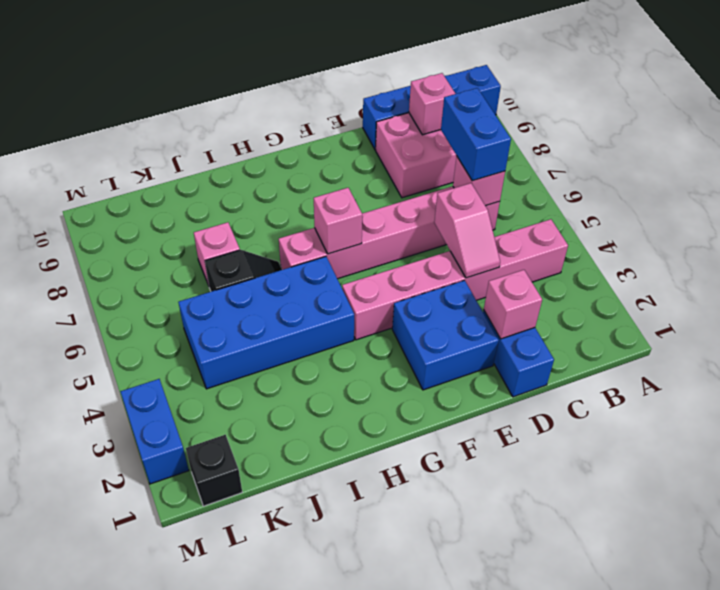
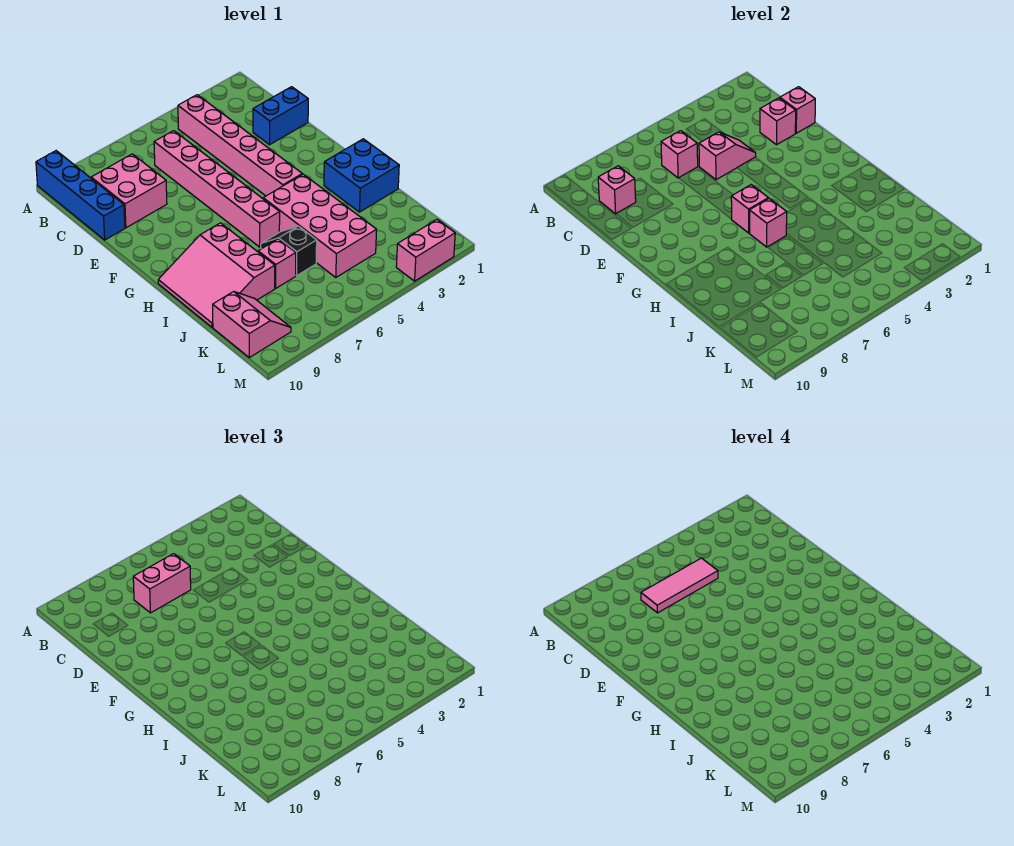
none -> pink 1x3 tile [641,558,718,613]
blue 1x2 brick [441,88,511,181] -> pink 1x2 brick [133,554,191,613]
none -> pink 1x1 brick [780,87,815,133]
blue 2x2 brick [392,280,499,390] -> blue 2x2 brick moved to [324,139,399,212]
blue 2x4 brick [178,257,354,389] -> pink 2x4 brick [263,174,377,278]
none -> pink 1x1 brick [749,198,787,247]
none -> pink 3x3 slope [158,223,275,327]
none -> pink 2x2 slope [213,291,291,358]
black 1x1 brick [186,435,242,506] -> none
blue 1x2 brick [120,379,189,484] -> pink 1x2 brick [396,220,455,281]

